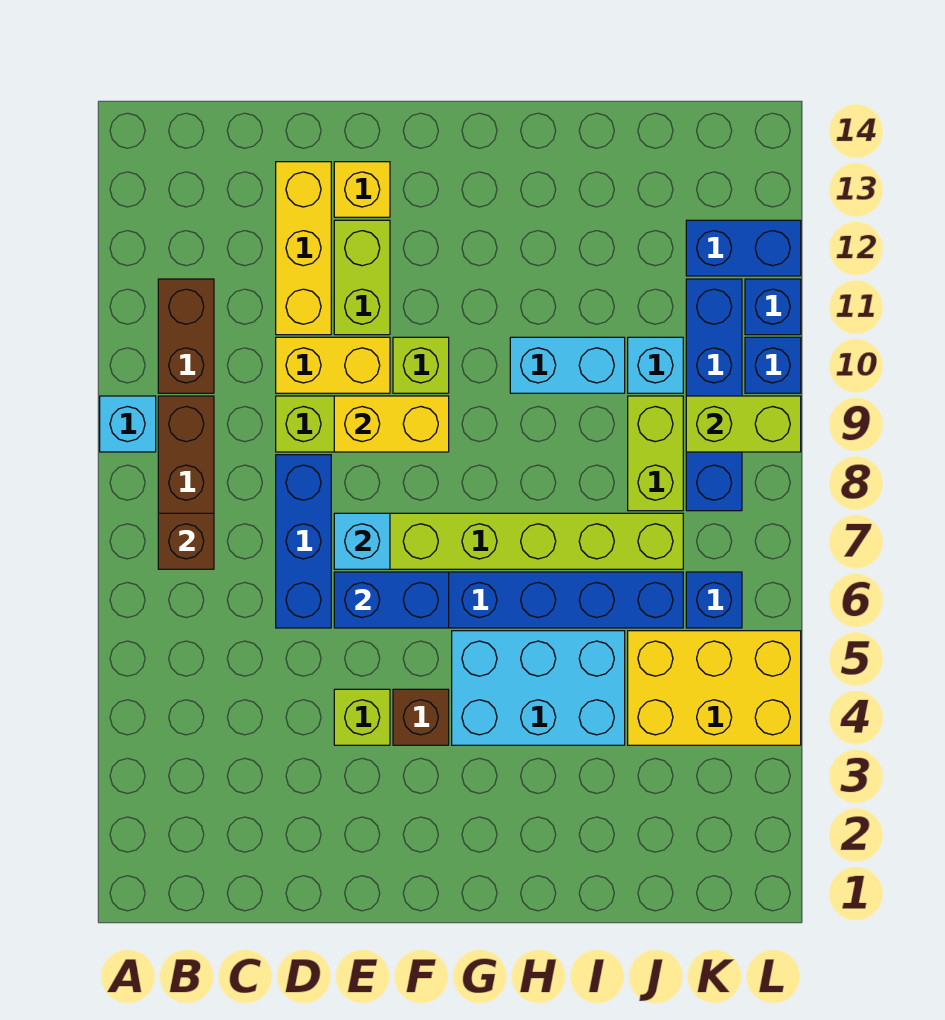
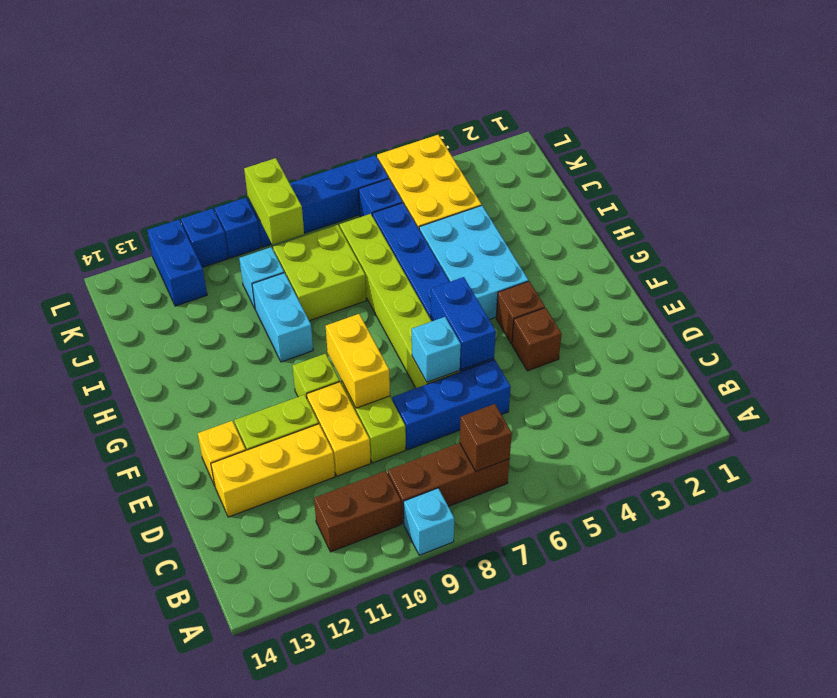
lime 1x1 brick [334,689,390,745] -> brown 1x1 brick [512,308,562,371]
lime 1x2 brick [628,396,683,511] -> lime 2x2 brick [273,225,366,321]
blue 1x4 brick [686,279,742,511] -> blue 1x4 brick moved to [248,155,389,247]

